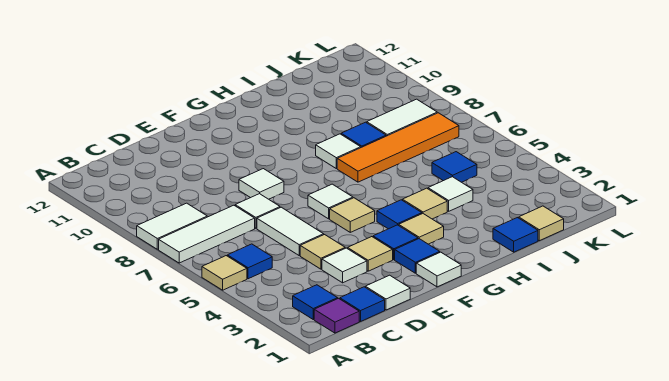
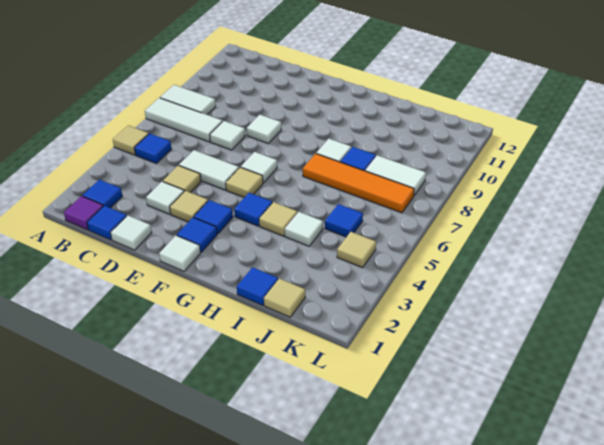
white 1x2 tile [257,207,324,256] -> white 1x2 tile turned to [179,150,239,190]
tan 1x1 tile [399,214,444,244] -> tan 1x1 tile moved to [337,232,376,268]

